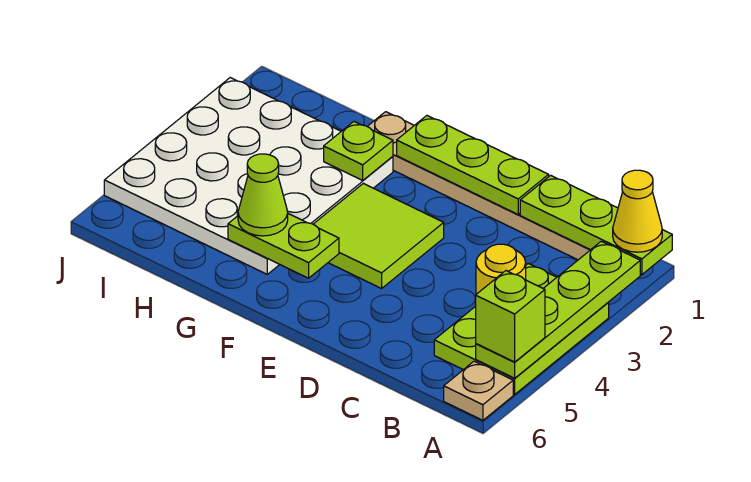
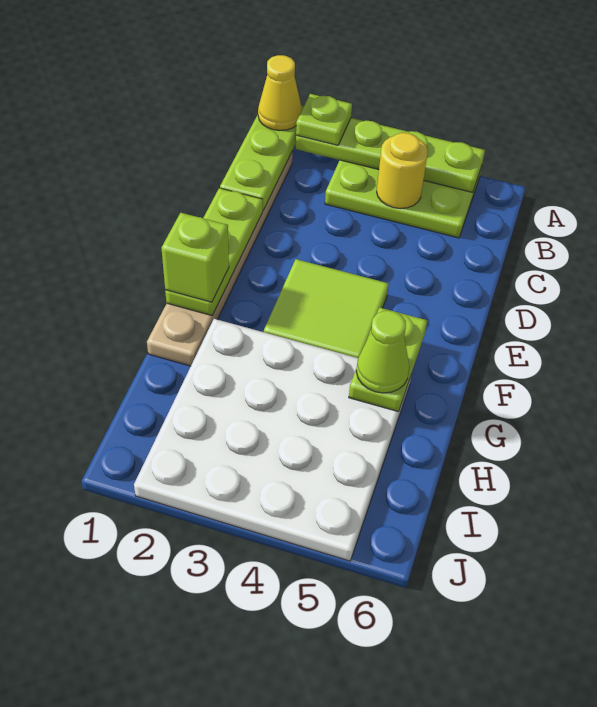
lime 1x1 brick [476,271,545,362] -> lime 1x1 brick moved to [161,213,229,302]
tan 1x1 plate [444,361,513,420] -> none
lime 1x1 plate [324,122,393,180] -> lime 1x1 plate moved to [296,94,352,145]

